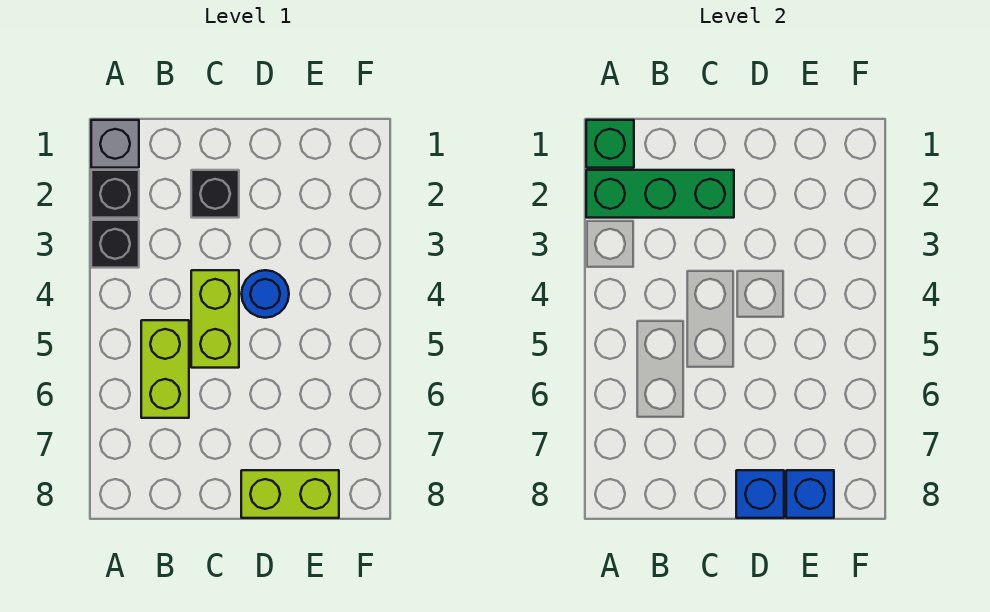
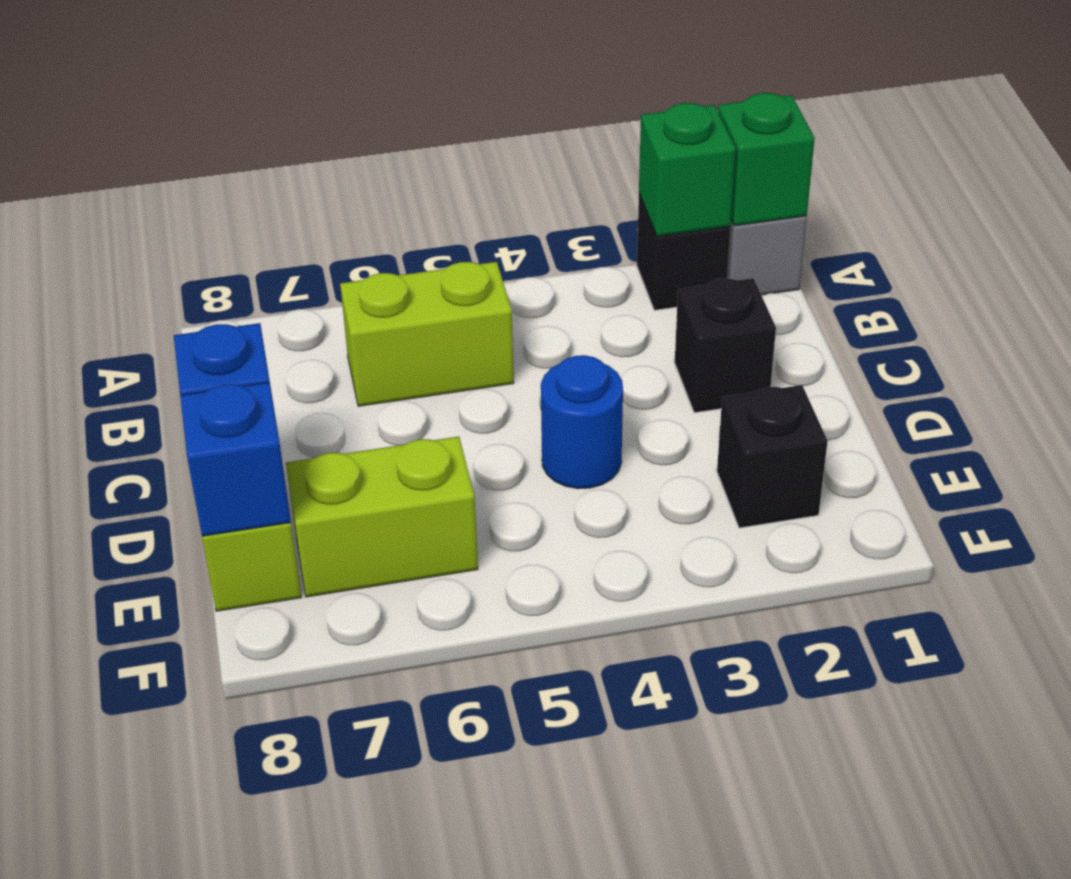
green 1x3 brick [586,170,734,218] -> green 1x1 brick [639,103,736,236]
black 1x1 brick [91,220,139,268] -> black 1x1 brick moved to [717,385,828,528]
lime 1x2 brick [191,270,239,368] -> lime 1x2 brick moved to [286,436,478,597]

